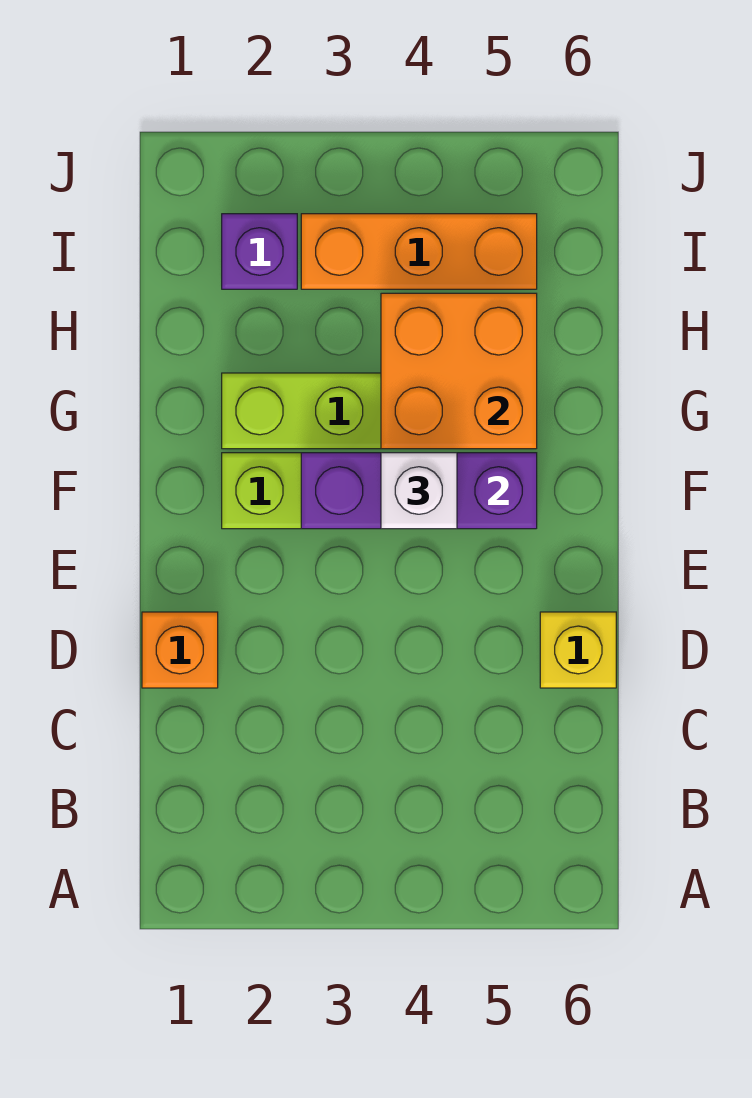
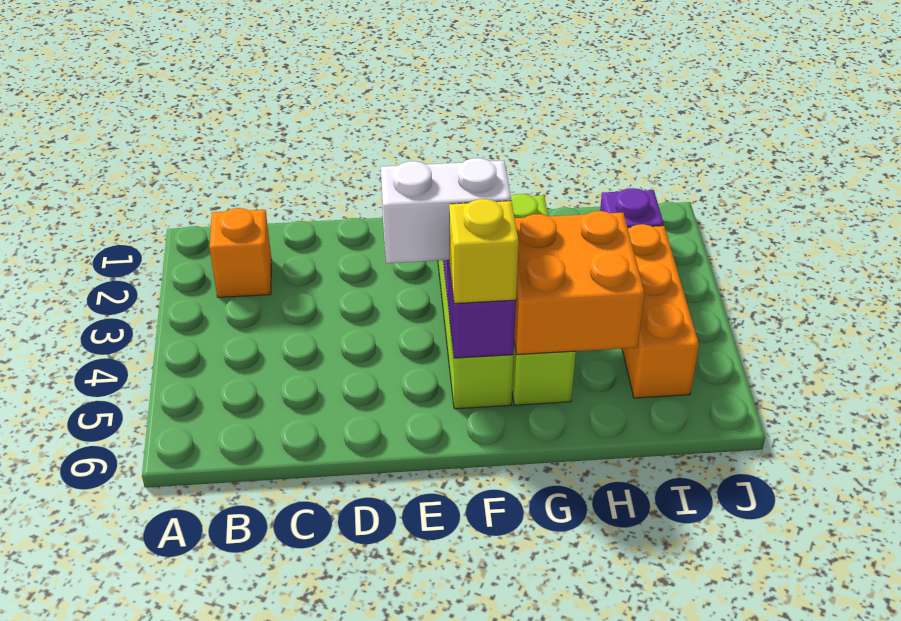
orange 1x1 brick [142,612,218,688] -> orange 1x1 brick moved to [209,208,272,297]
yellow 1x1 brick [540,612,616,688] -> yellow 1x1 brick moved to [449,199,519,303]
white 1x1 brick [381,453,457,529] -> white 1x2 brick [381,158,511,263]

